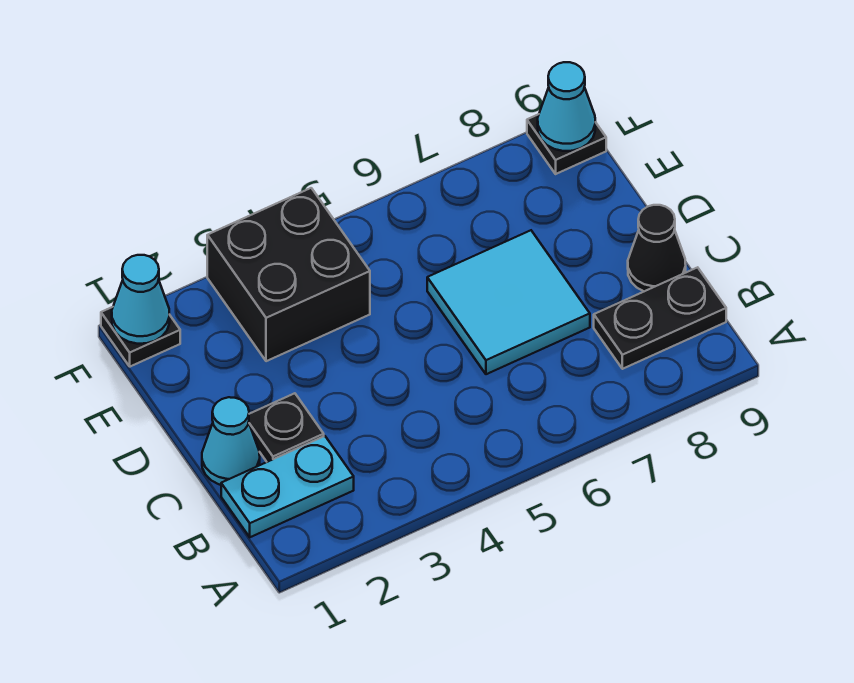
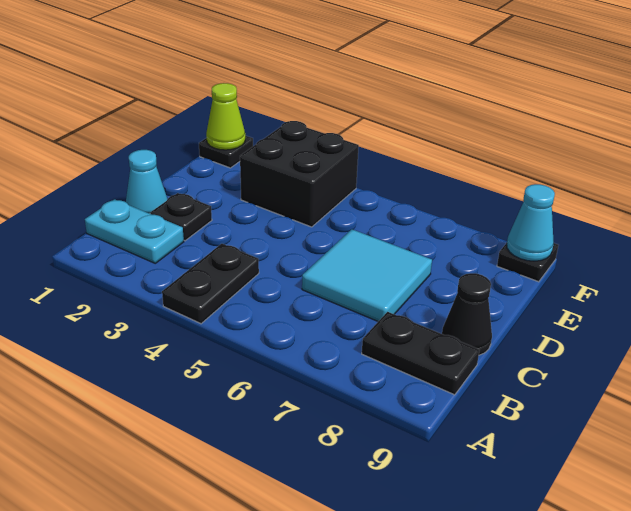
none -> black 1x2 plate [162,244,259,324]
cyan 1x1 cone [112,255,170,344] -> lime 1x1 cone [206,83,245,150]

